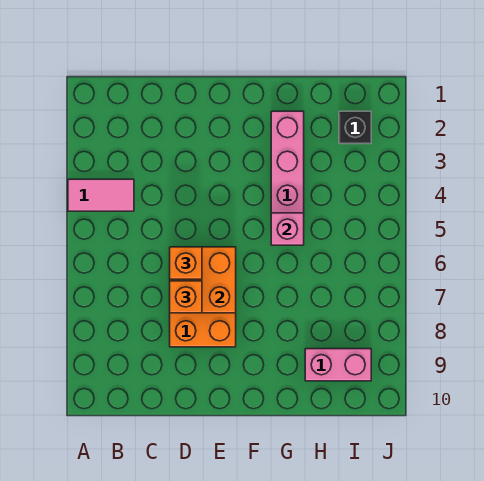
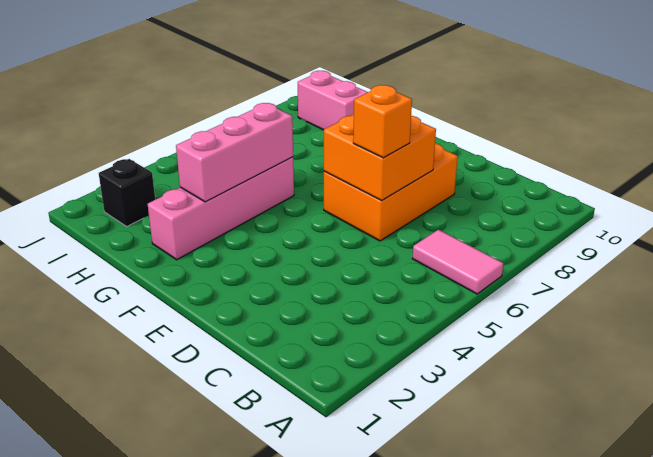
pink 1x2 tile [68,179,134,211] -> pink 1x2 tile moved to [412,230,503,294]
orange 1x1 brick [170,281,202,313] -> none
pink 1x1 brick [271,213,304,245] -> pink 1x3 brick [176,103,293,202]

